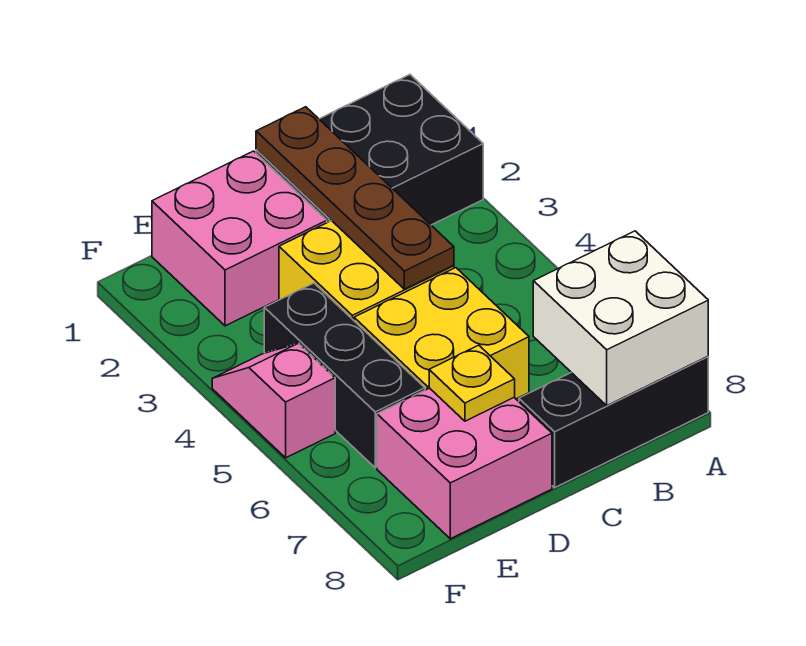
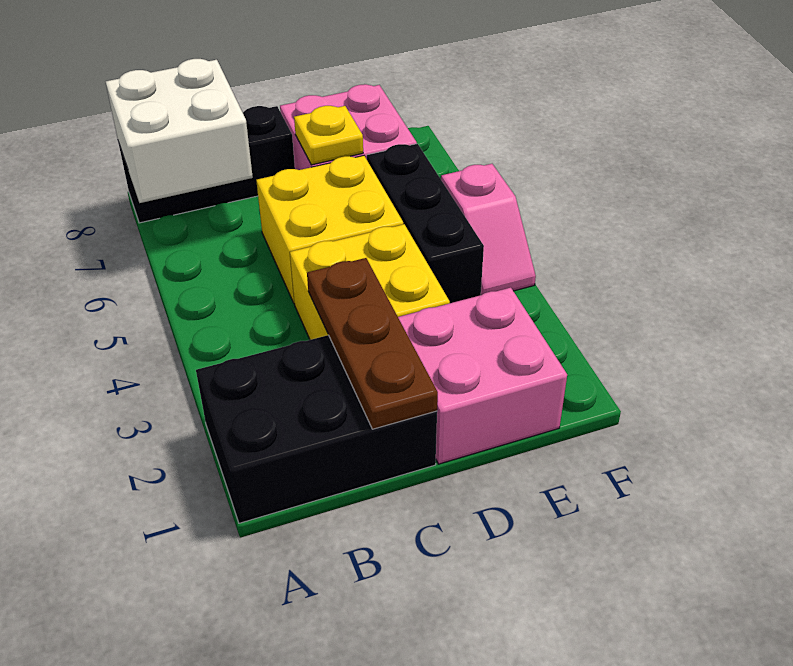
brown 1x4 plate [256,107,454,289] -> brown 1x3 plate [307,258,438,429]

